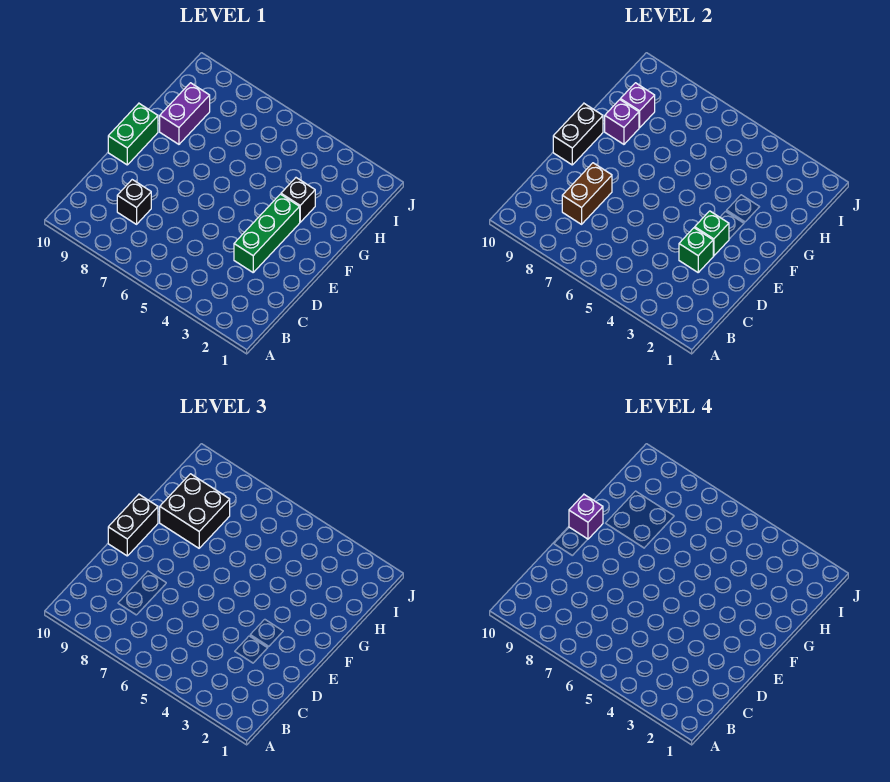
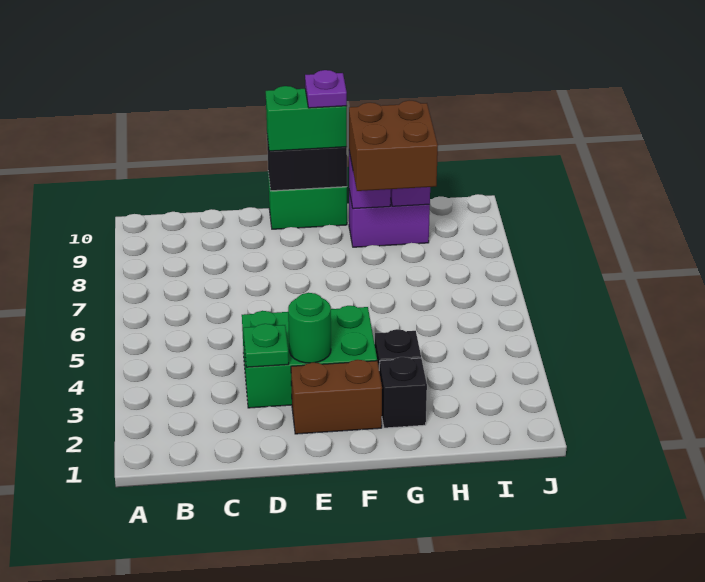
black 1x1 brick [117,180,151,224] -> black 1x1 brick moved to [379,357,427,428]
brown 1x2 brick [562,163,612,224] -> brown 1x2 brick moved to [291,360,382,434]
green 1x3 brick [234,194,300,272] -> green 2x3 brick [242,306,377,408]
green 1x1 brick [679,228,713,272] -> green 1x1 plate [243,324,289,367]
green 1x1 brick [695,211,729,256] -> green 1x1 round brick [288,293,331,363]
black 1x2 brick [108,494,158,556] -> green 1x2 brick [266,86,347,151]
purple 1x1 brick [569,494,603,539] -> purple 1x1 plate [305,70,347,108]
black 2x2 brick [160,474,230,548] -> brown 2x2 brick [349,101,438,191]

